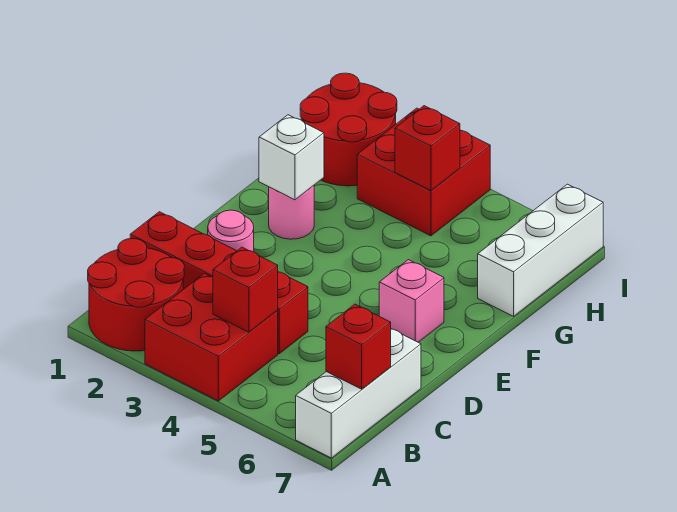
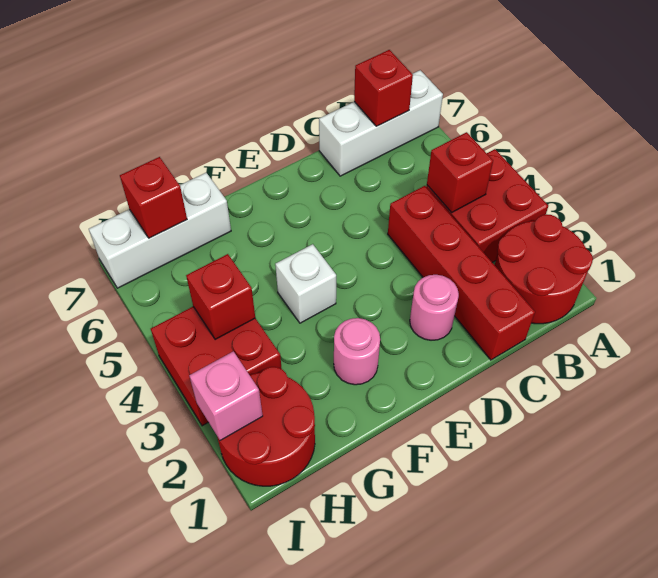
pink 1x1 brick [379,260,444,342] -> pink 1x1 brick moved to [189,351,263,440]
white 1x1 brick [259,115,324,200] -> white 1x1 brick moved to [275,244,336,323]
none -> red 1x1 brick [120,157,187,238]

